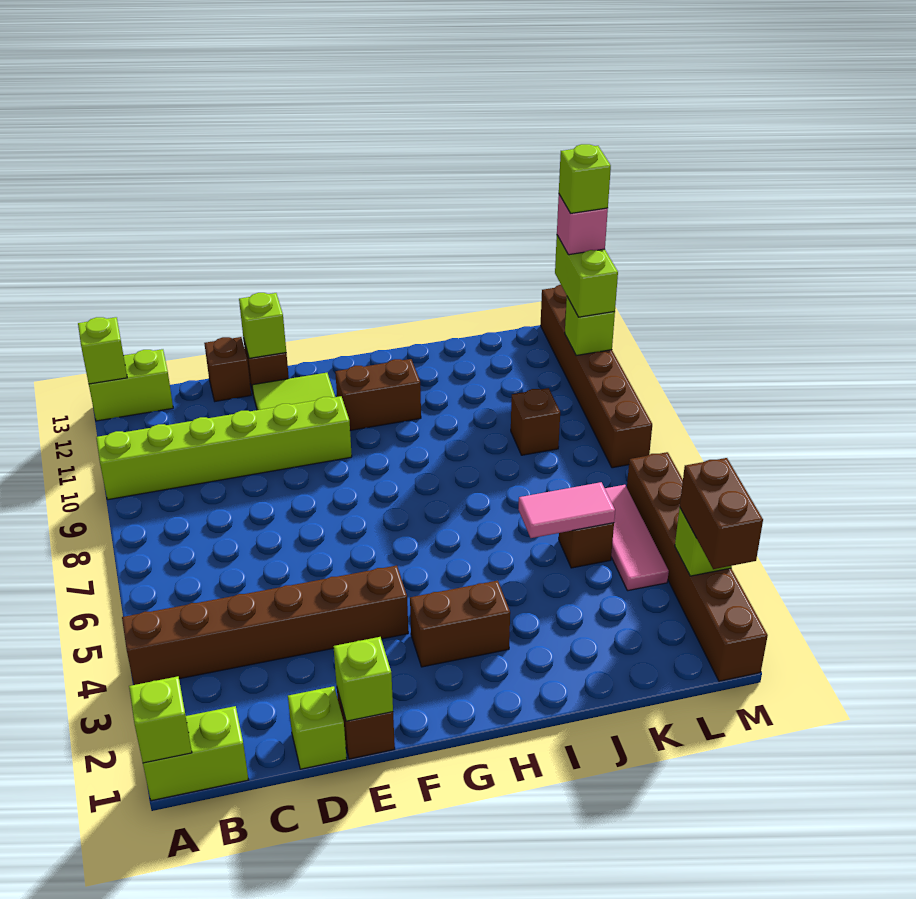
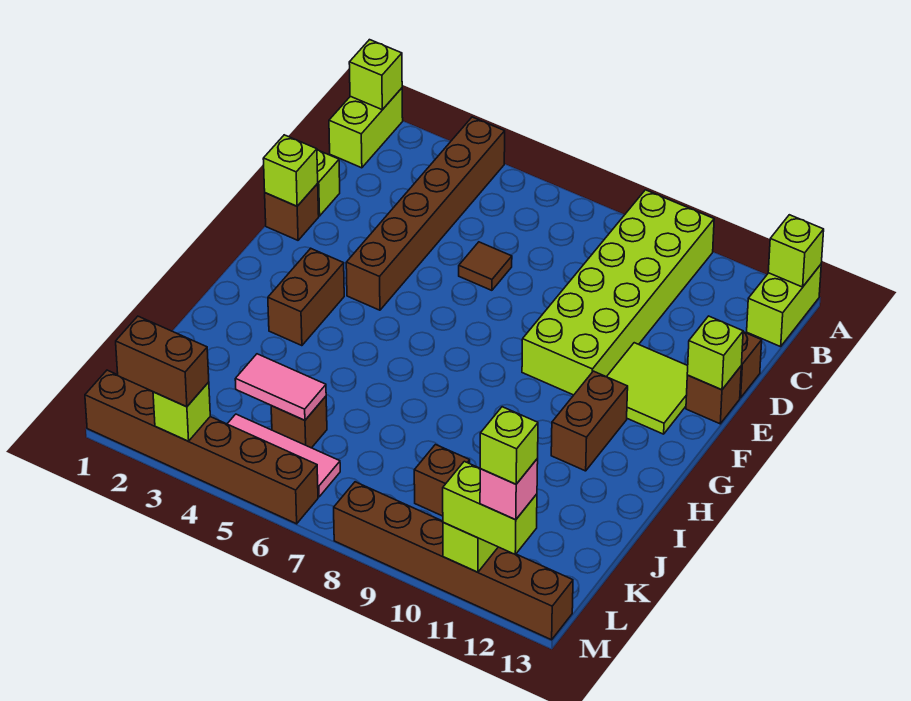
lime 1x6 brick [96,396,352,500] -> lime 2x6 brick [522,190,714,395]
none -> brown 1x1 tile [459,242,512,290]
pink 1x2 tile [518,482,615,538] -> pink 1x2 tile turned to [235,354,326,420]

